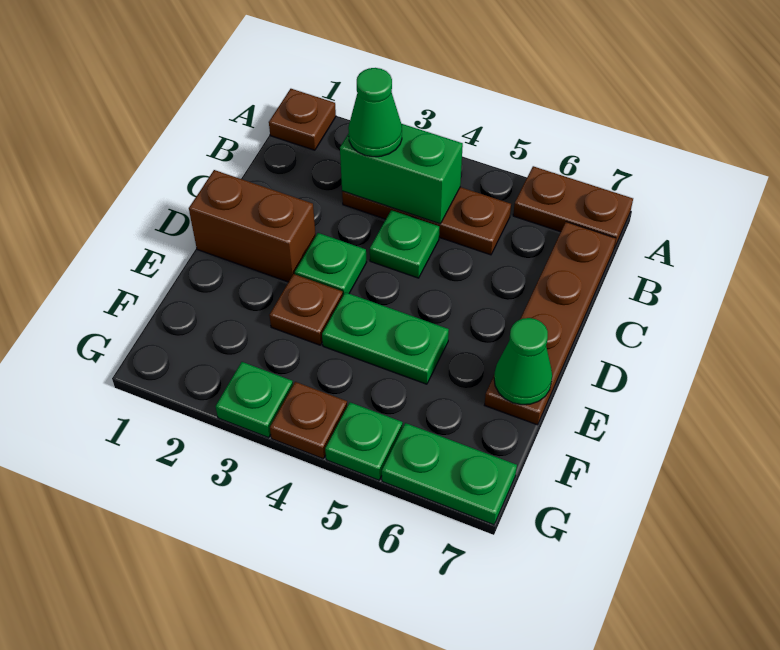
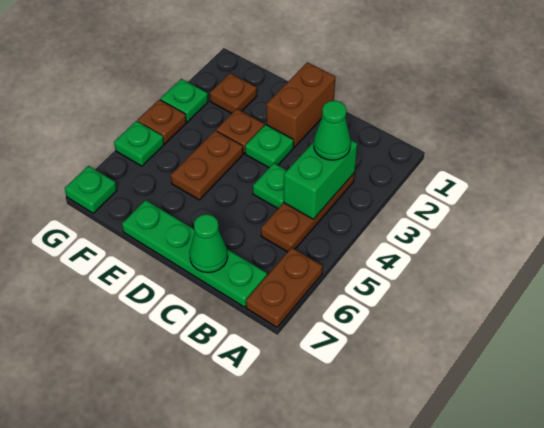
brown 1x1 plate [269,89,336,150] -> brown 1x1 plate moved to [210,73,257,113]
brown 1x4 plate [485,222,616,425] -> green 1x4 plate [122,200,267,307]
green 1x2 plate [322,292,449,384] -> brown 1x2 plate [171,131,243,200]
green 1x1 cone [494,318,552,405] -> green 1x1 cone moved to [189,214,228,273]
green 1x2 plate [382,423,517,525] -> green 1x1 plate [65,166,117,213]

